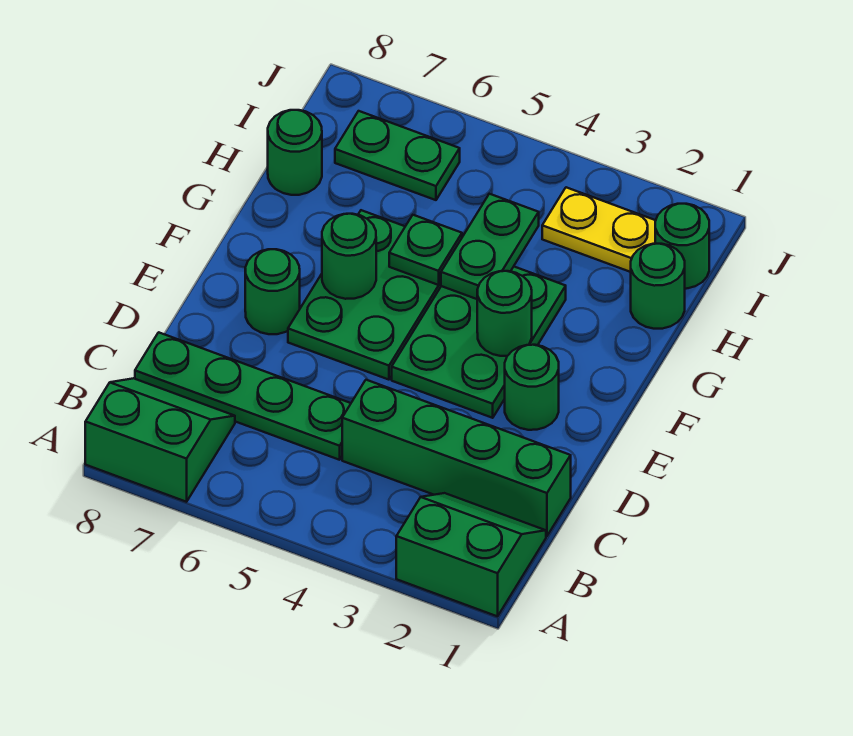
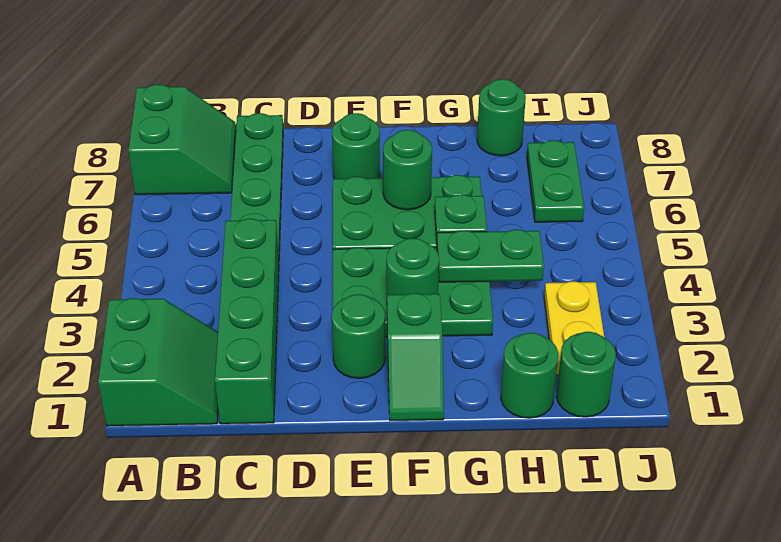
none -> green 1x2 slope [387,293,444,421]

